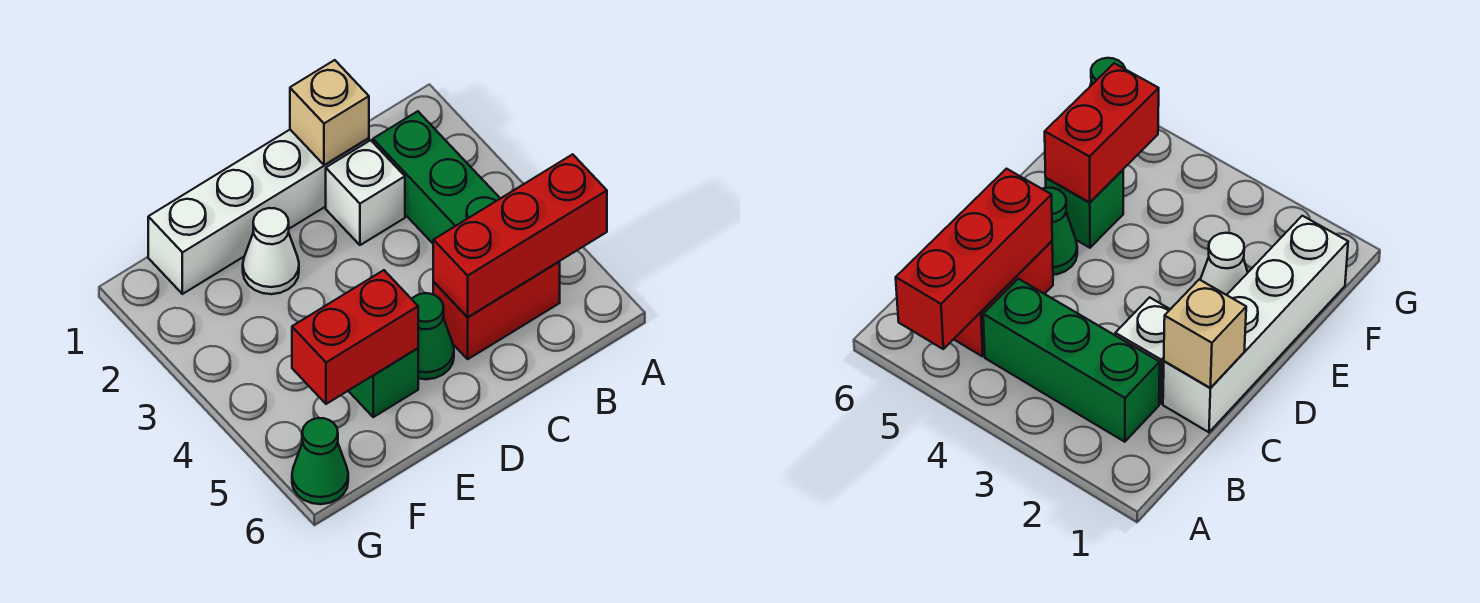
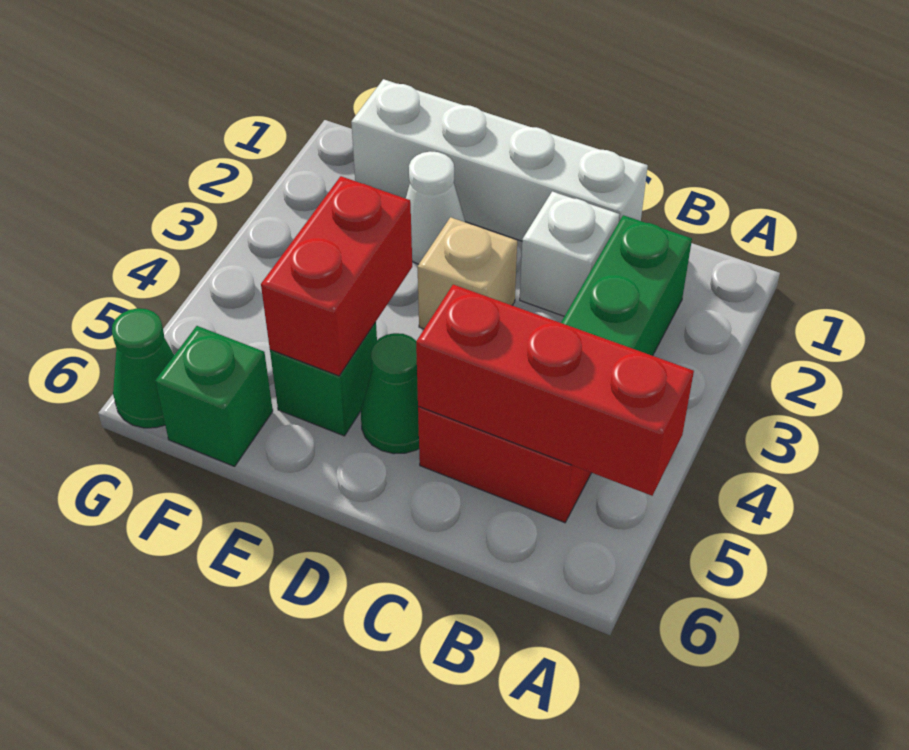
tan 1x1 brick [290,60,369,165] -> tan 1x1 brick moved to [418,217,517,329]
red 1x2 brick [292,270,418,404] -> red 1x2 brick turned to [261,176,412,376]
none -> green 1x1 brick [155,326,273,466]

